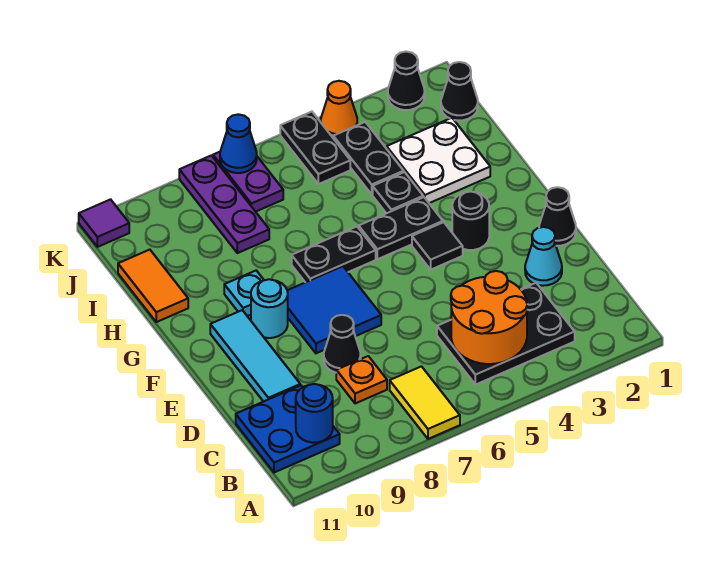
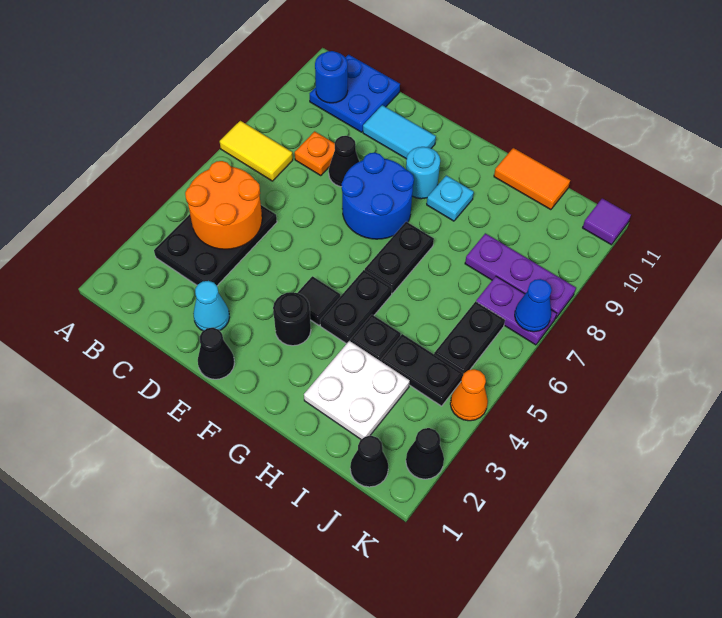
cyan 1x3 tile [210,310,300,402] -> cyan 1x2 tile [363,105,436,159]
blue 2x2 tile [287,266,381,353] -> blue 2x2 round brick [342,153,414,239]
black 1x2 plate [280,112,350,184] -> black 1x2 plate turned to [434,301,505,374]

